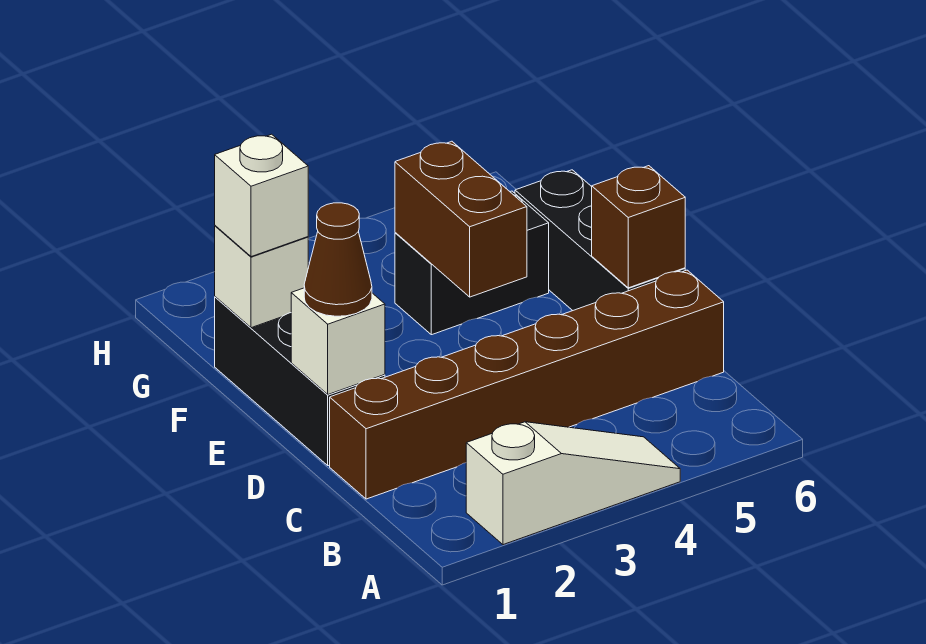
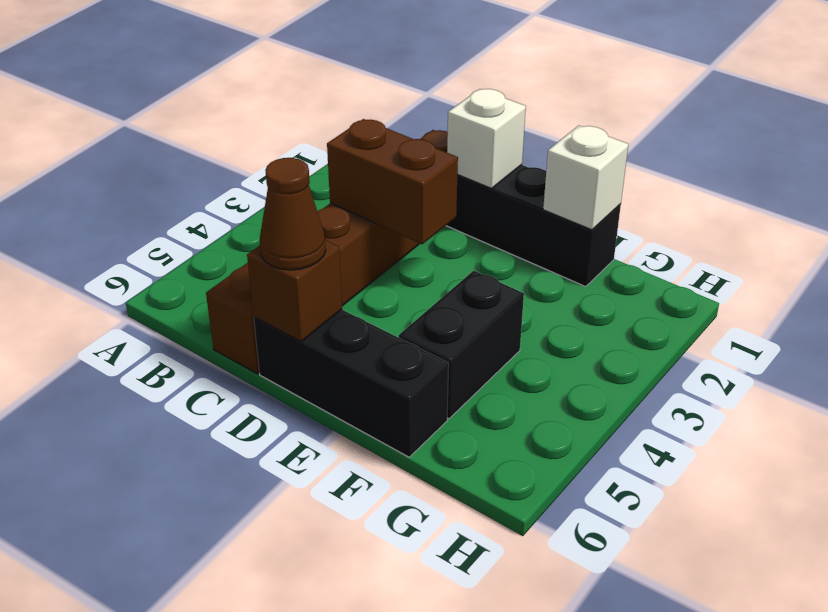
white 1x3 slope [466,422,680,545] -> none
brown 1x1 cone [304,203,372,316] -> brown 1x1 cone moved to [260,158,326,270]
brown 1x2 brick [395,141,527,297] -> brown 1x2 brick moved to [327,119,458,244]
white 1x1 brick [215,134,308,257] -> none

